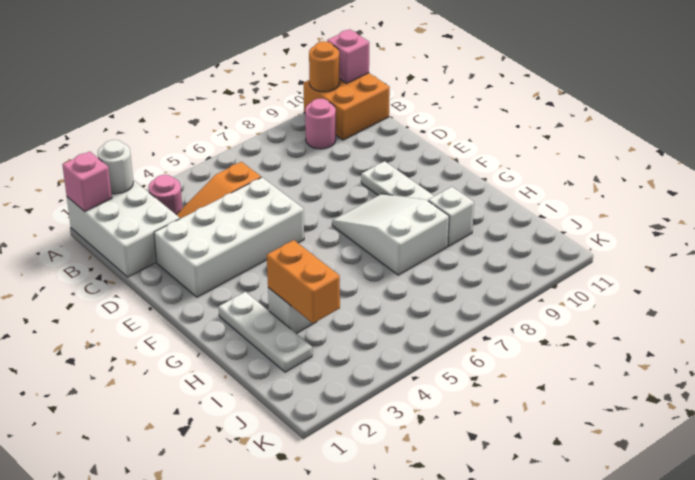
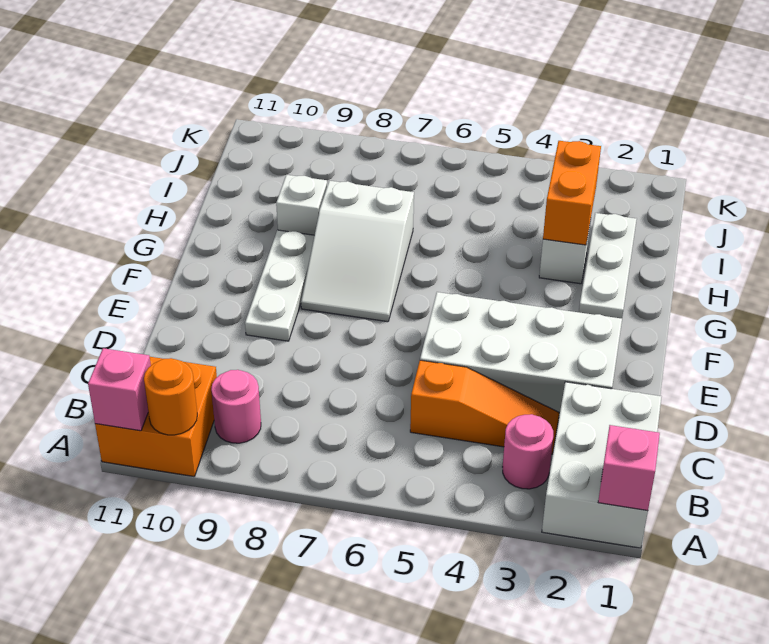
white 1x1 round brick [98,140,133,194] -> none

